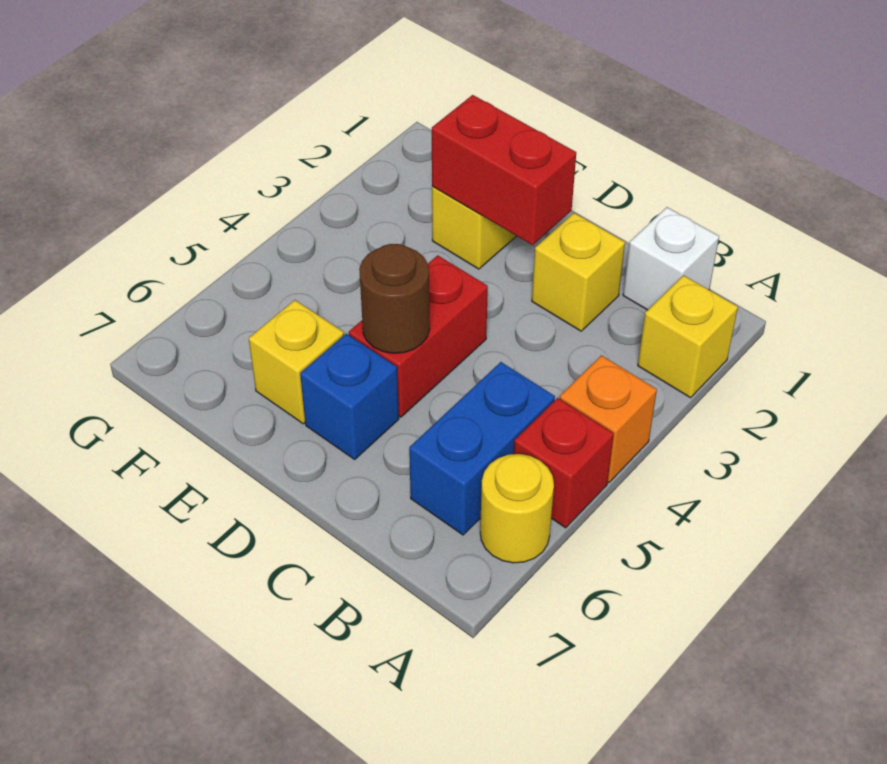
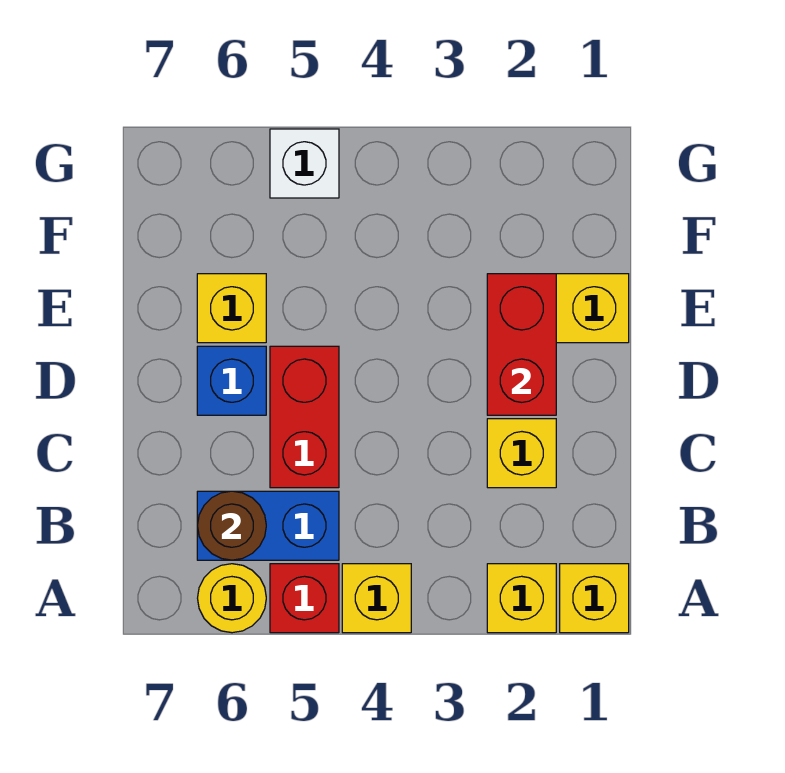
none -> yellow 1x1 brick [560,564,629,633]
orange 1x1 brick [560,355,657,482] -> yellow 1x1 brick [342,564,411,633]
white 1x1 brick [623,207,719,310] -> white 1x1 brick moved to [270,129,339,198]
red 1x2 brick [349,255,488,417] -> red 1x2 brick turned to [270,346,339,488]
brown 1x1 round brick [359,244,430,353] -> brown 1x1 round brick moved to [197,491,266,560]

